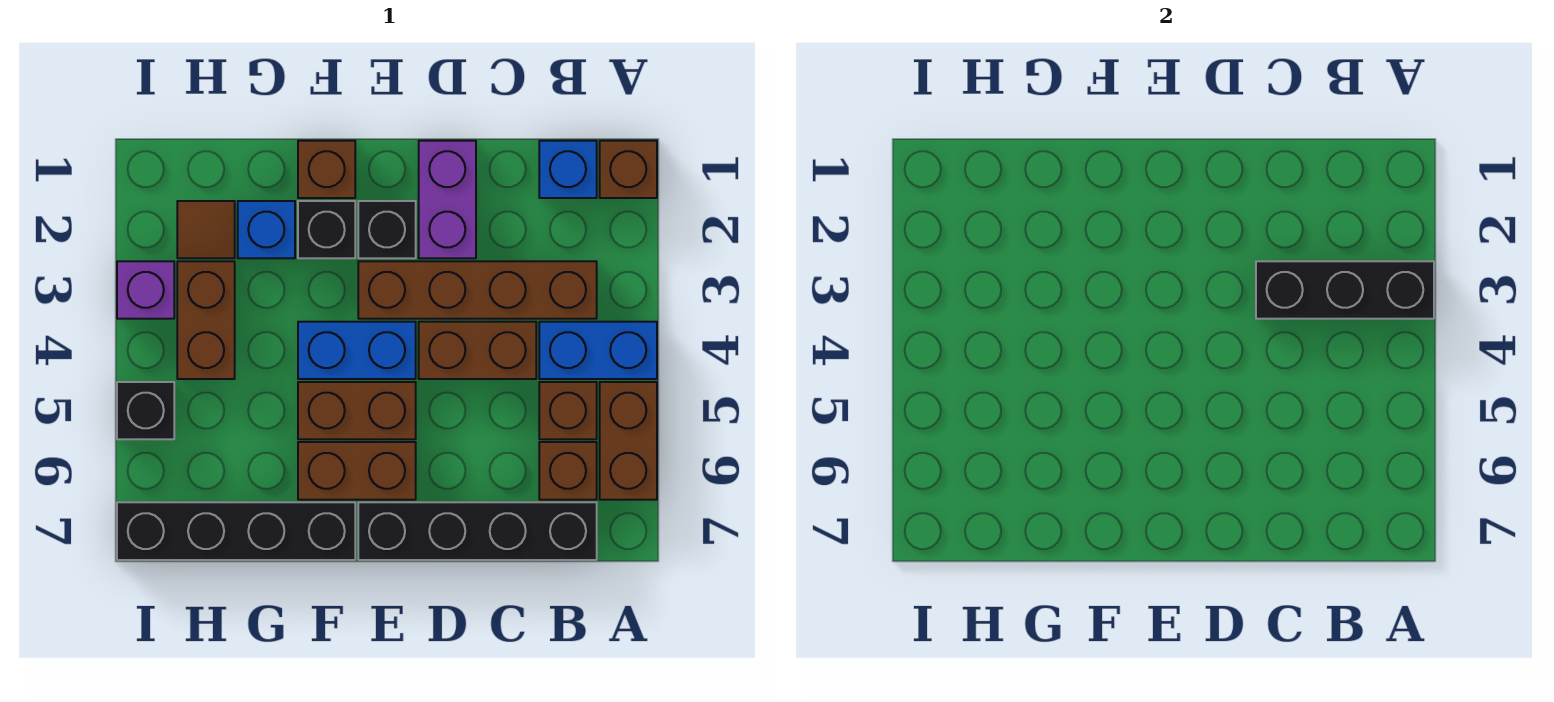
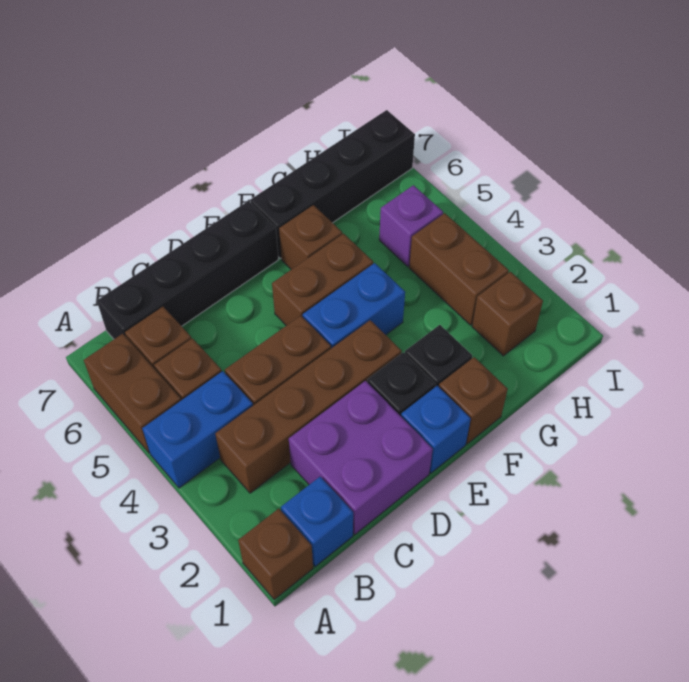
black 1x3 brick [1256,261,1434,319] -> none
purple 1x2 brick [419,141,476,258] -> purple 2x2 brick [289,381,433,534]
brown 1x2 brick [298,442,416,500] -> brown 1x1 brick [279,205,342,270]
blue 1x1 brick [238,201,295,258] -> blue 1x1 brick moved to [401,386,471,473]
brown 1x1 tile [177,201,235,258] -> brown 1x1 brick [472,272,543,356]
purple 1x1 brick [117,261,174,319] -> purple 1x1 brick moved to [379,185,443,267]
black 1x1 brick [117,382,174,439] -> none

